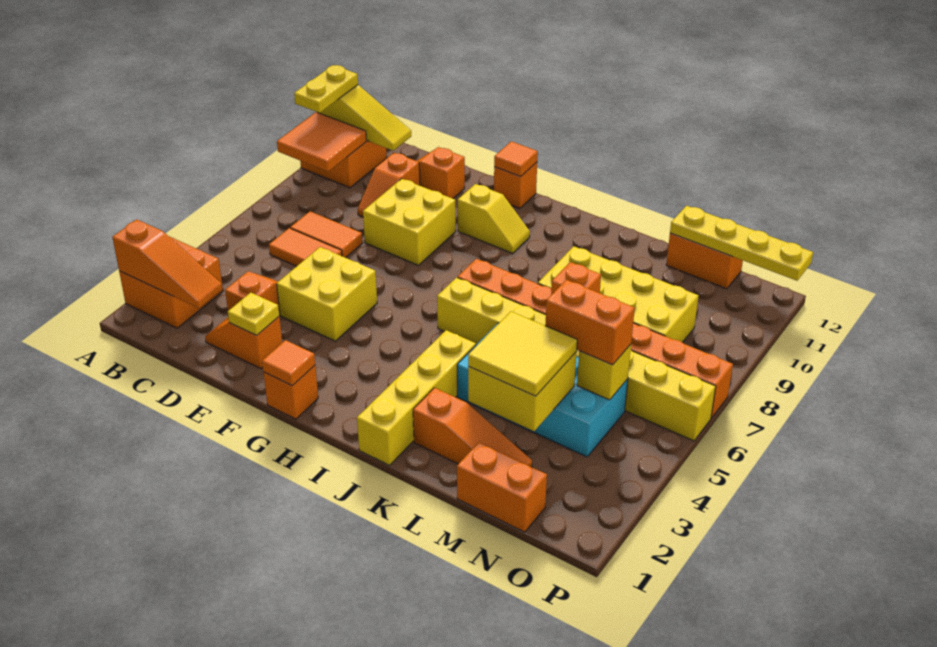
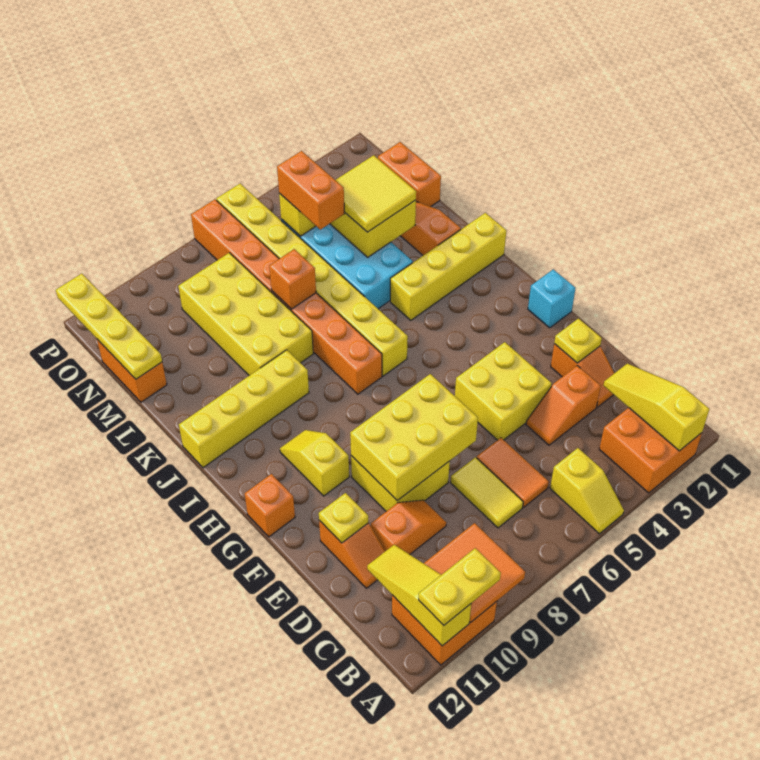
orange 1x3 slope [112,219,222,308] -> yellow 1x3 slope [603,364,709,451]
none -> yellow 1x2 slope [550,448,624,534]
orange 1x2 tile [290,211,363,258] -> yellow 1x2 tile [451,457,523,528]
none -> yellow 2x3 brick [350,374,478,501]
none -> yellow 1x1 plate [319,493,368,543]
orange 1x1 brick [263,366,318,419] -> cyan 1x1 brick [528,269,576,328]
orange 1x1 tile [262,340,315,386] -> none
orange 1x1 tile [494,141,538,177] -> none
none -> yellow 1x4 brick [179,350,309,468]

